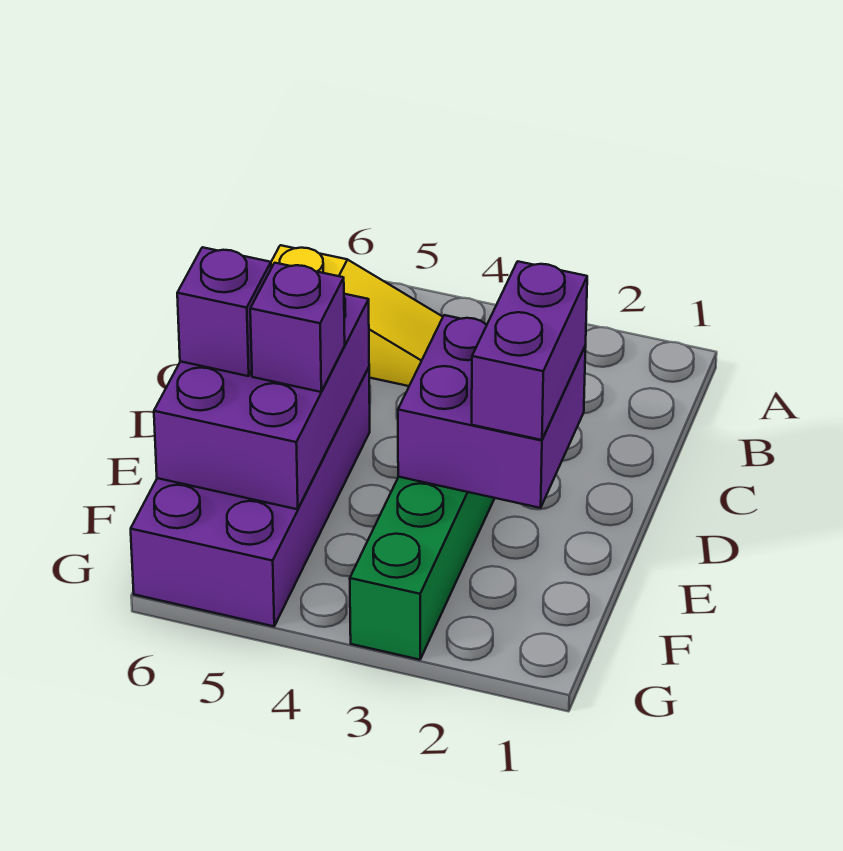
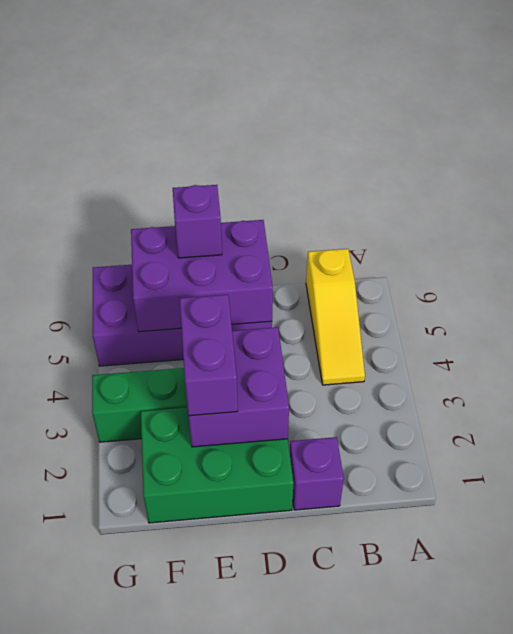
none -> green 2x3 brick [141,407,294,523]
purple 1x2 brick [472,261,587,440] -> purple 1x2 brick turned to [180,294,238,416]
purple 1x1 brick [250,263,345,392] -> purple 1x1 brick moved to [290,437,344,510]

